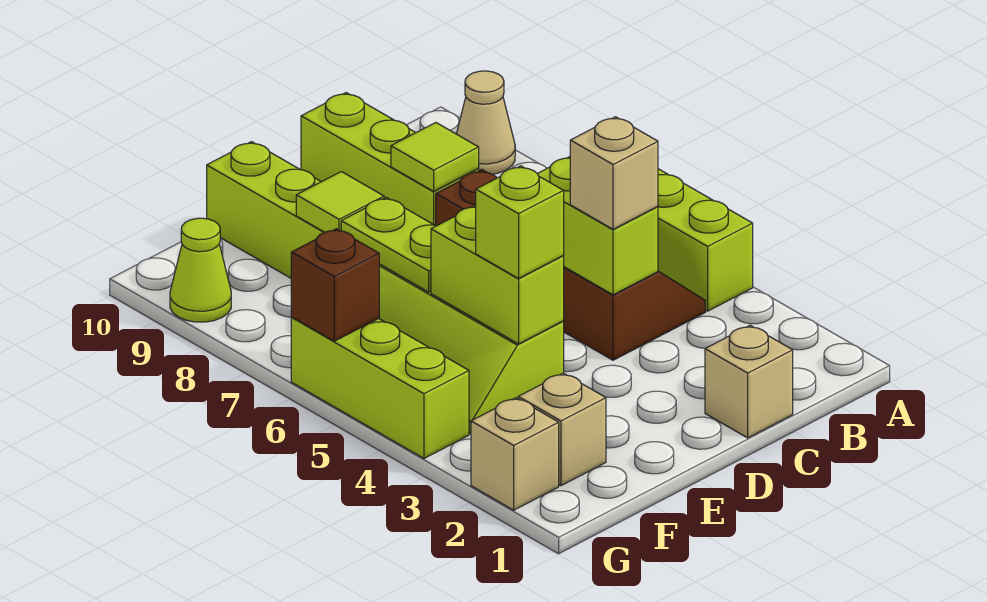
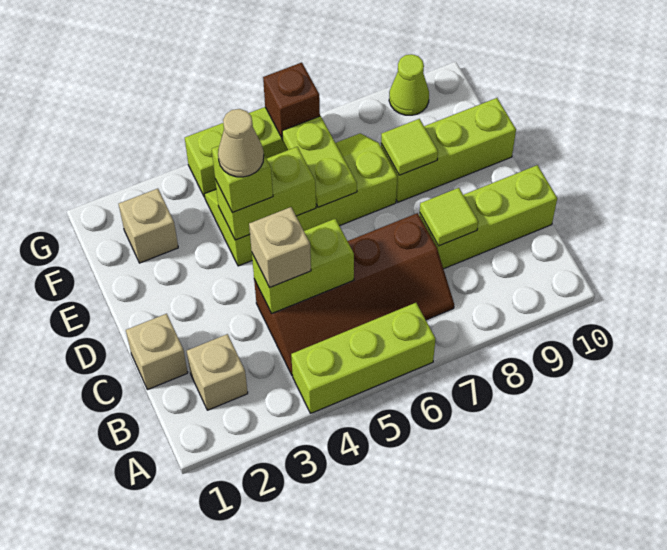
tan 1x1 cone [457,71,515,174] -> tan 1x1 cone moved to [218,109,264,177]
lime 1x2 plate [341,197,436,292] -> lime 1x2 plate turned to [282,116,357,207]
tan 1x1 brick [471,398,559,510] -> tan 1x1 brick moved to [187,334,248,410]

